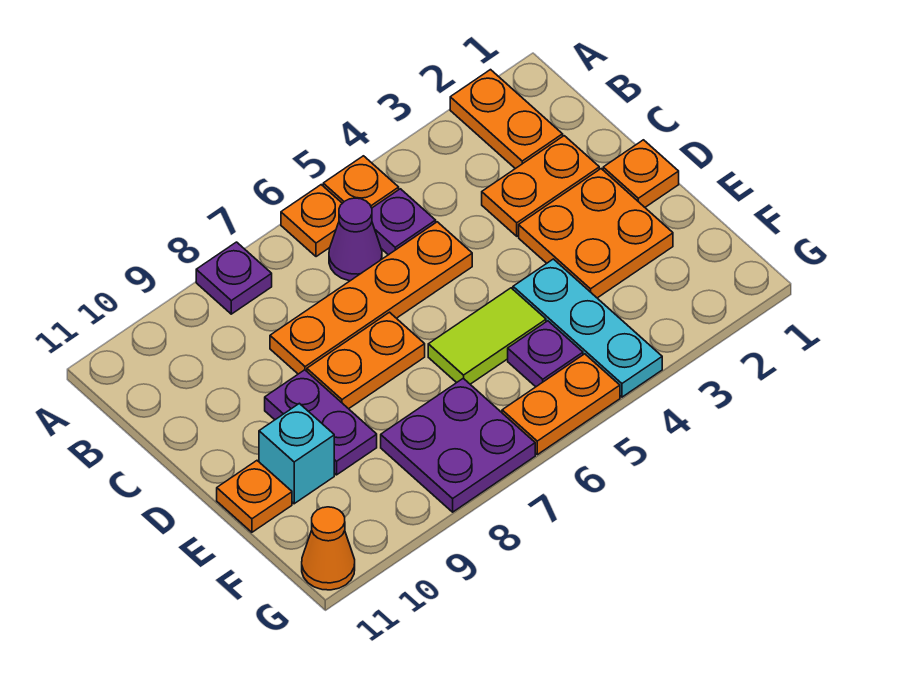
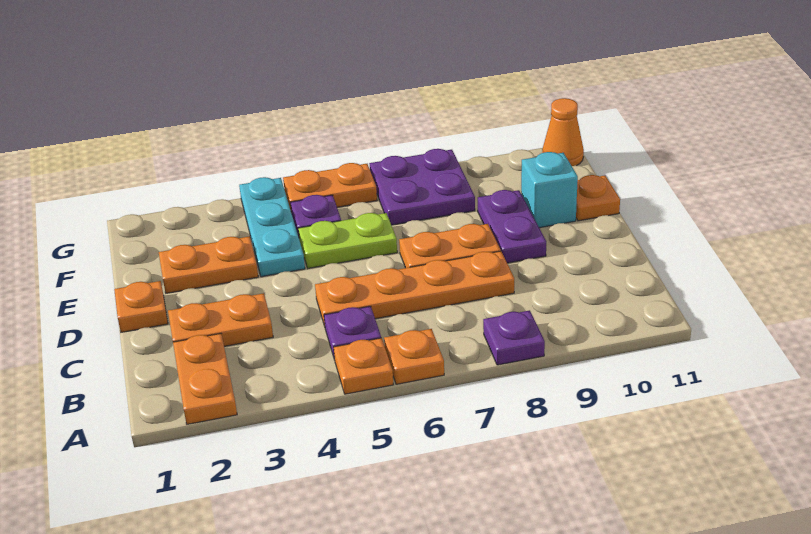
purple 1x1 cone [329,198,382,281] -> none
orange 2x2 plate [519,169,673,298] -> orange 1x2 plate [159,236,258,293]
lime 1x2 tile [428,288,546,384] -> lime 1x2 plate [298,213,397,268]

